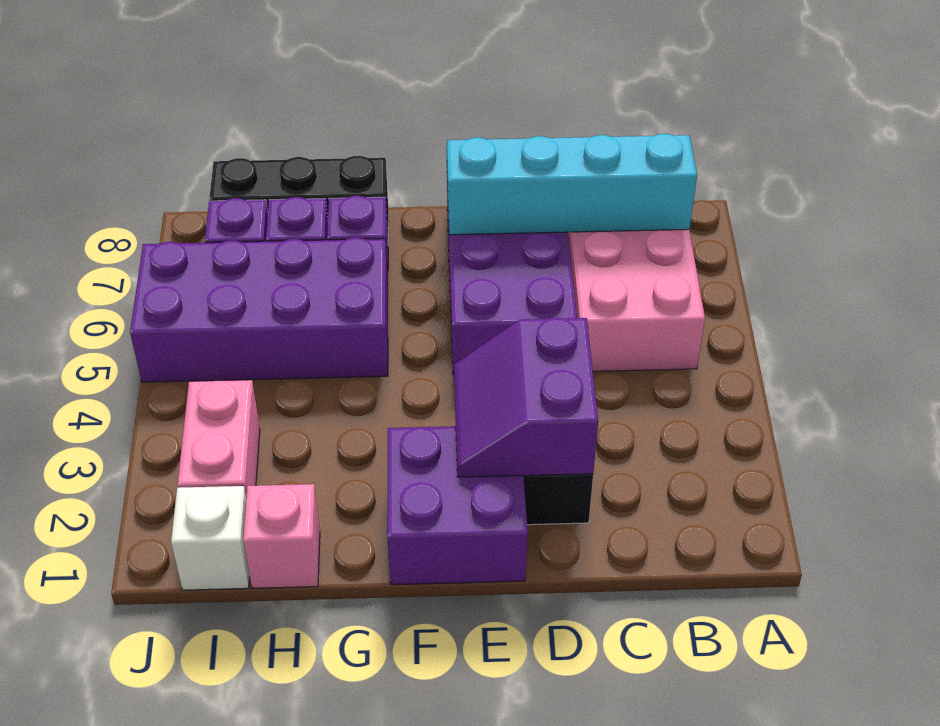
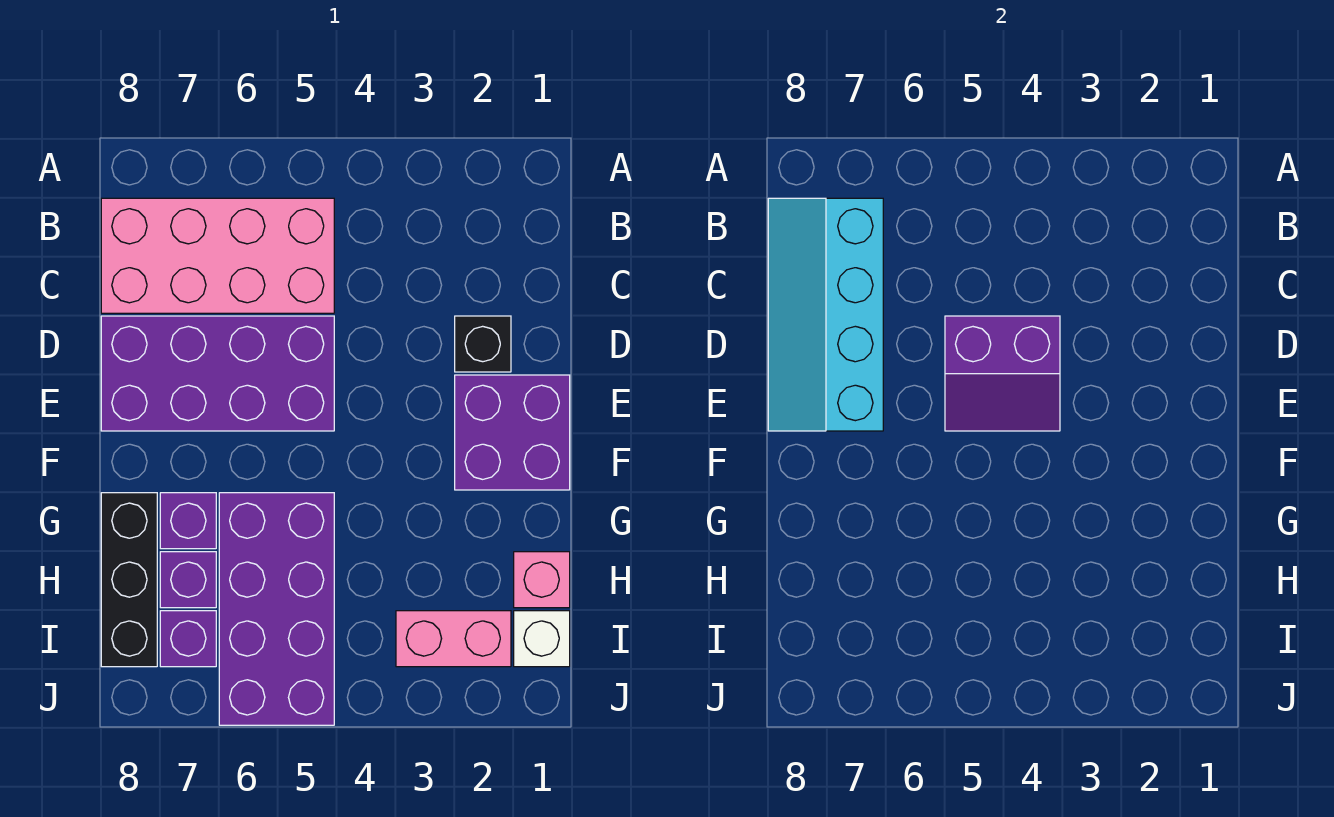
purple 2x2 slope [454,318,598,477] -> purple 2x2 slope moved to [945,316,1060,431]

